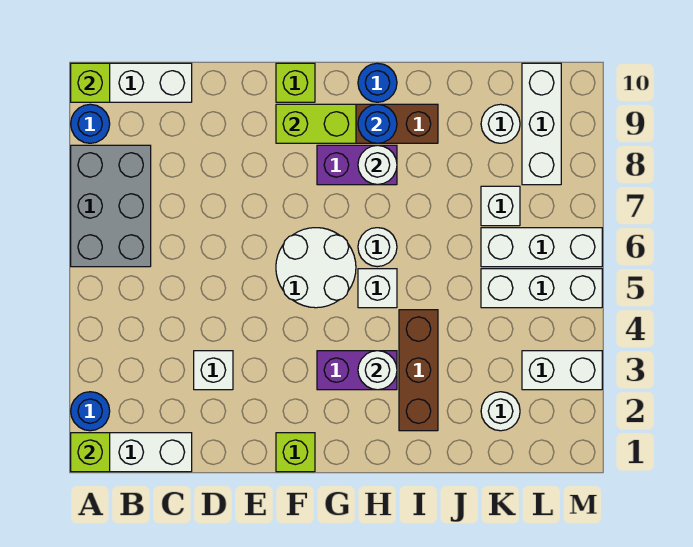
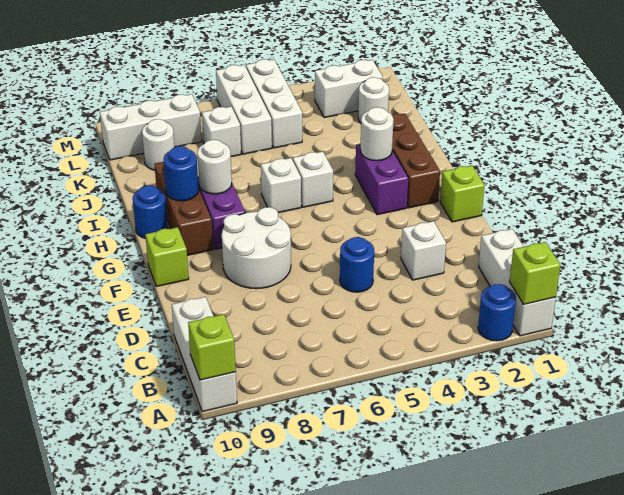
grey 2x3 brick [71,145,151,267] -> none
blue 1x1 round brick [71,104,110,143] -> blue 1x1 round brick moved to [340,237,374,292]
white 2x2 round brick [276,228,356,308] -> white 2x2 round brick moved to [222,207,291,289]
lime 1x2 brick [276,104,356,143] -> none
white 1x1 round brick [358,228,397,267] -> white 1x1 brick [261,158,301,213]
brown 1x3 brick [399,310,438,431] -> brown 1x3 brick turned to [392,114,440,208]
white 1x2 brick [522,351,602,390] -> white 1x2 brick turned to [315,60,383,118]

